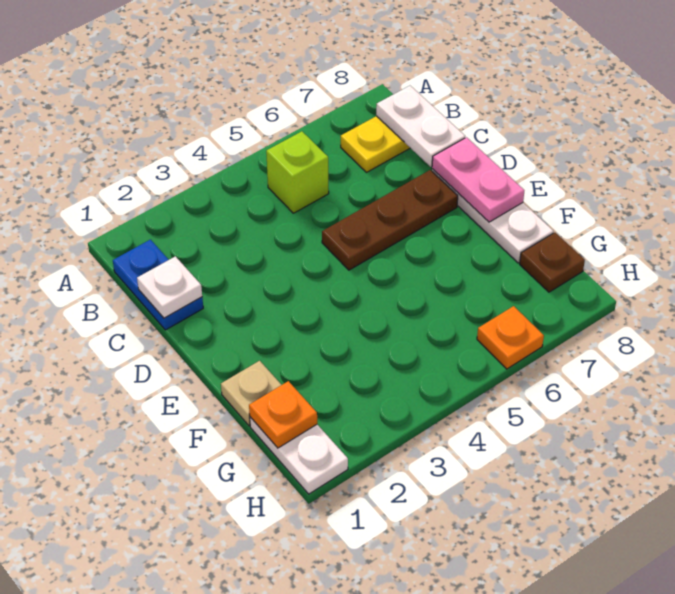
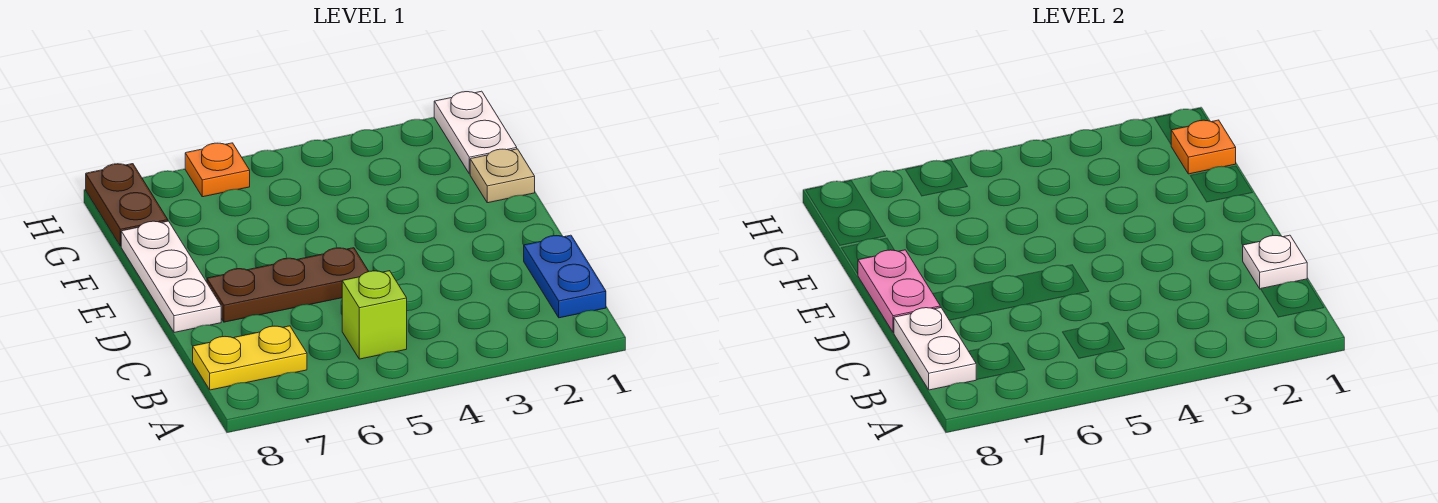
brown 1x1 plate [520,233,585,292] -> brown 1x2 plate [86,164,168,246]

